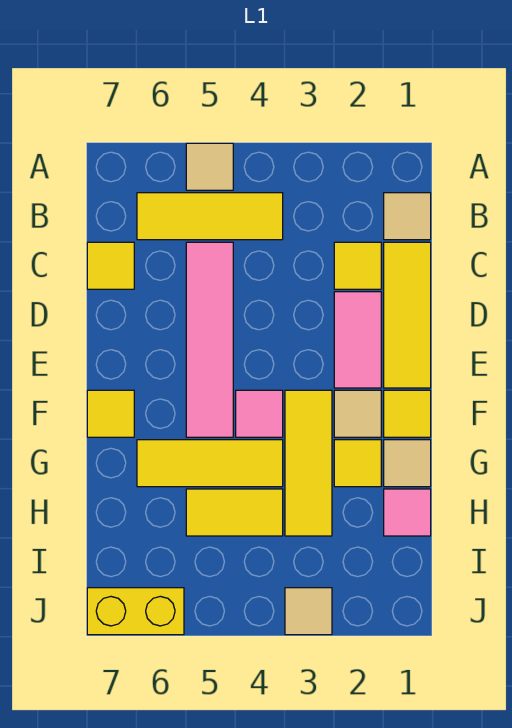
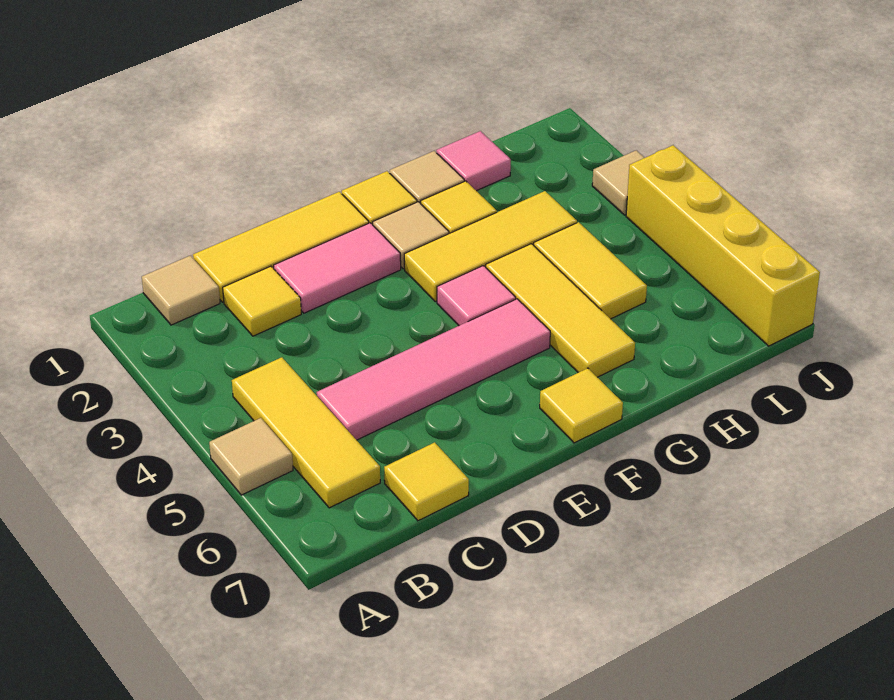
yellow 1x2 brick [87,588,184,635] -> yellow 1x4 brick [626,145,820,346]

